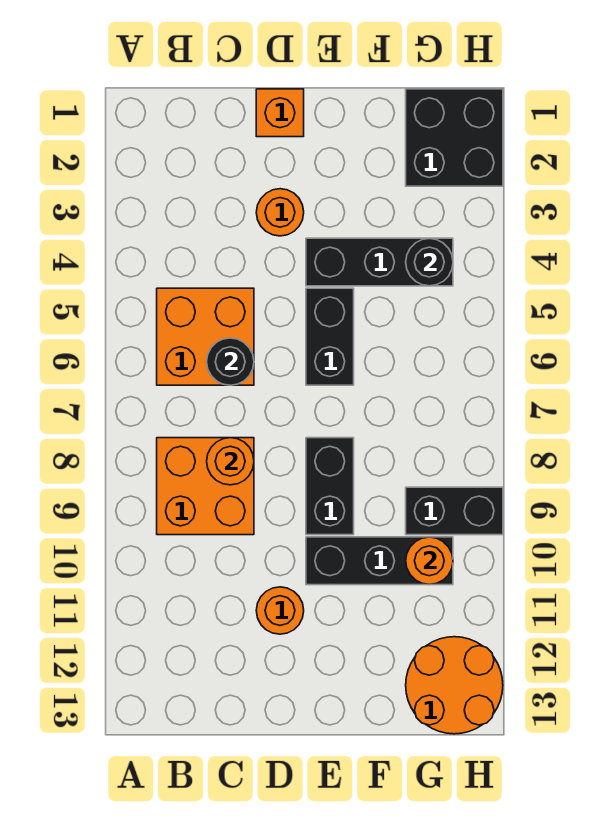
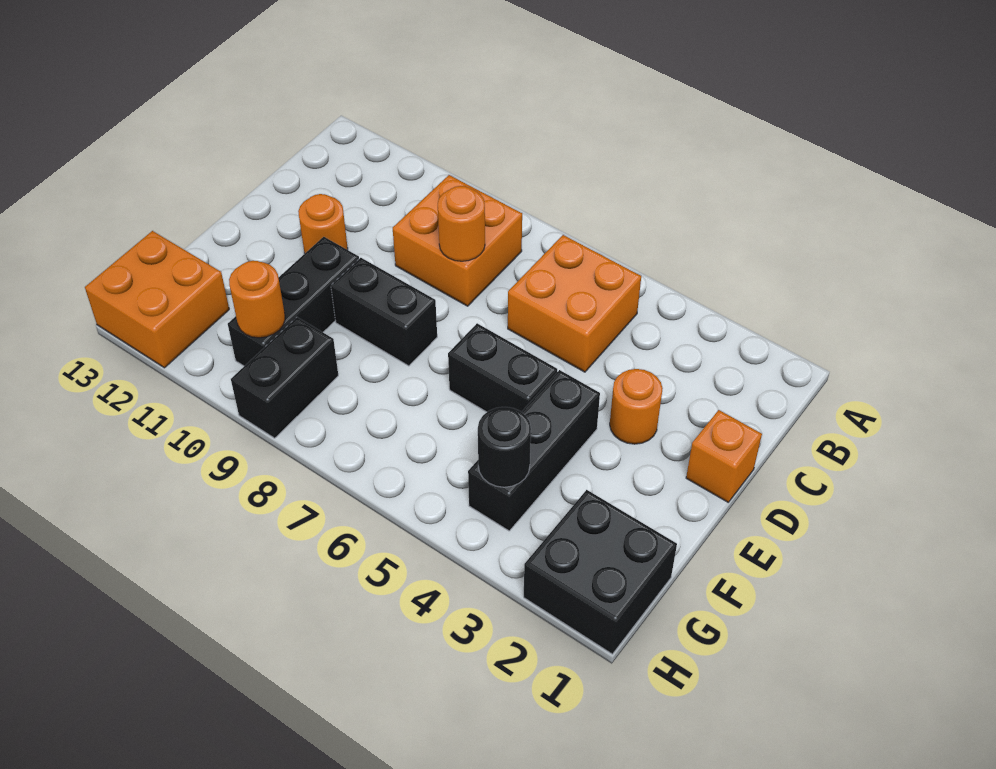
black 1x1 round brick [207,338,254,385] -> none
orange 2x2 round brick [406,637,503,734] -> orange 2x2 brick [85,231,229,368]

